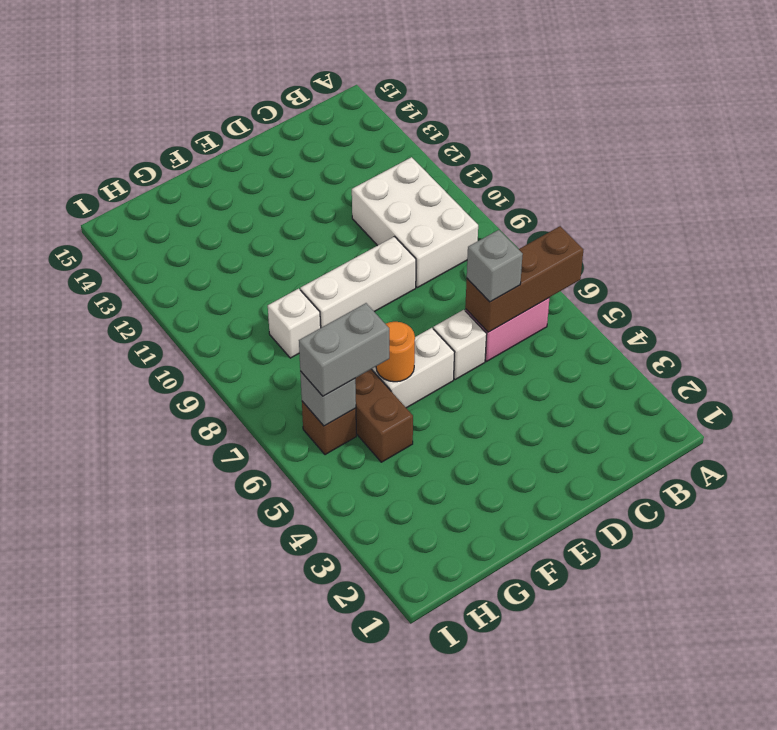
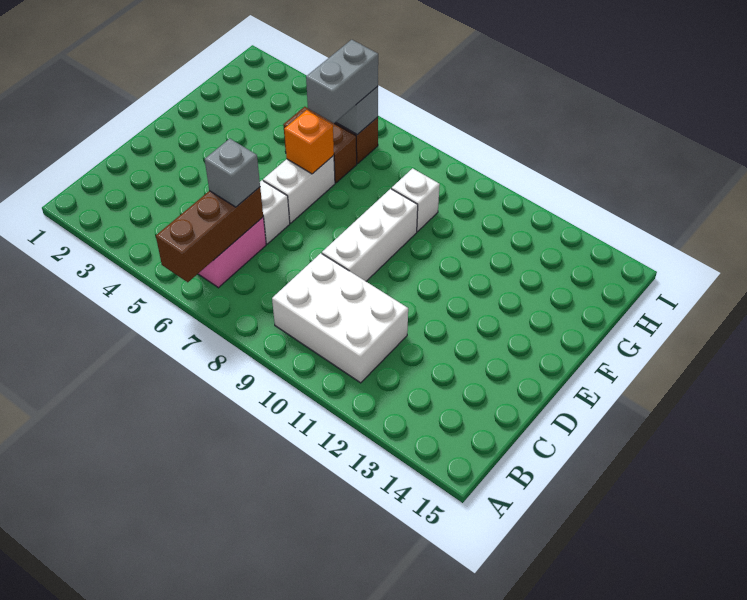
orange 1x1 round brick [376,322,415,382] -> orange 1x1 brick [284,110,334,174]

